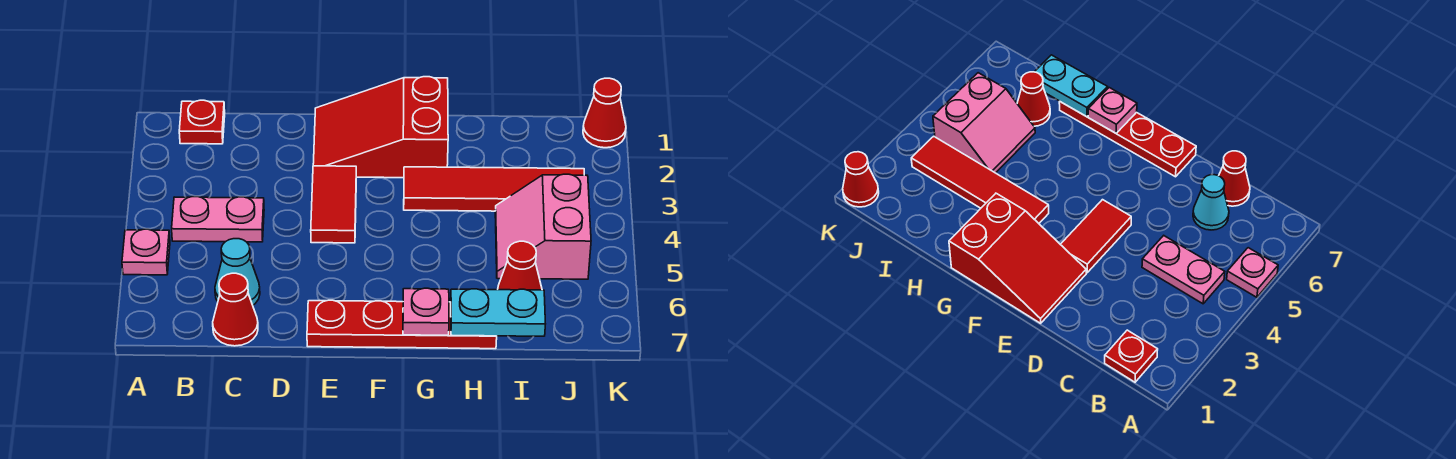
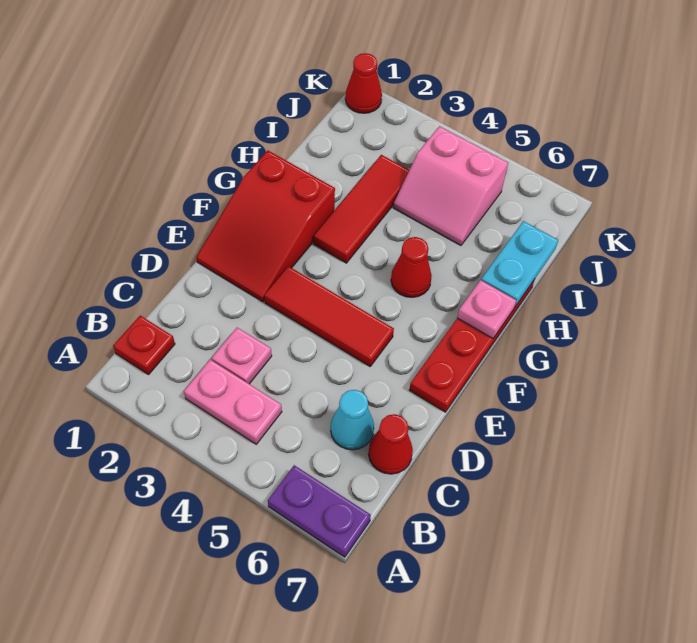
pink 1x1 plate [122,229,170,275] -> pink 1x1 plate moved to [212,328,272,384]
none -> purple 1x2 plate [268,465,371,557]
pink 1x2 plate [172,197,264,242] -> pink 1x2 plate turned to [184,360,282,444]
red 1x2 tile [311,166,356,243] -> red 1x3 tile [264,266,394,366]
red 1x4 tile [404,167,584,211] -> red 1x3 tile [314,155,409,263]
red 1x1 cone [498,241,542,290] -> red 1x1 cone moved to [391,237,432,297]

